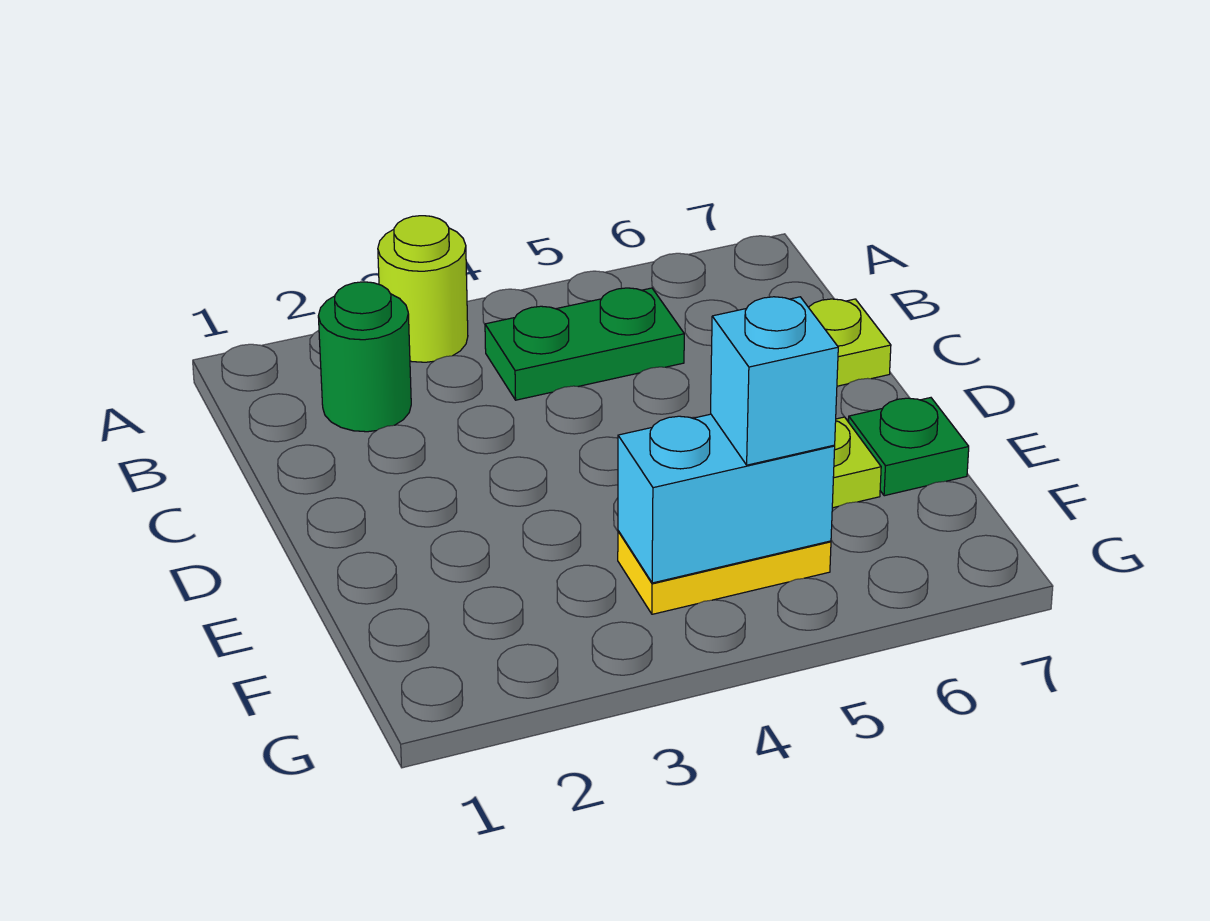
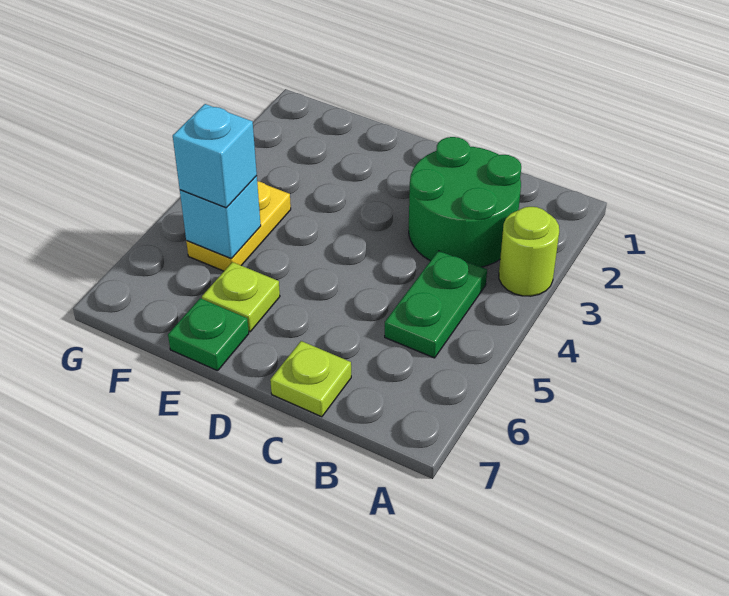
green 1x1 round brick [318,282,411,432] -> green 2x2 round brick [409,137,521,267]
cyan 1x2 brick [618,414,835,583] -> cyan 1x1 brick [180,176,261,258]

